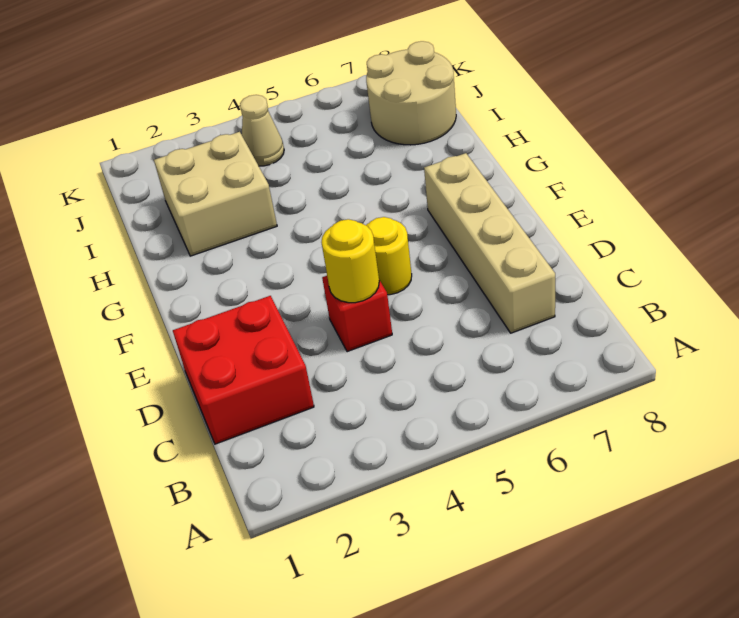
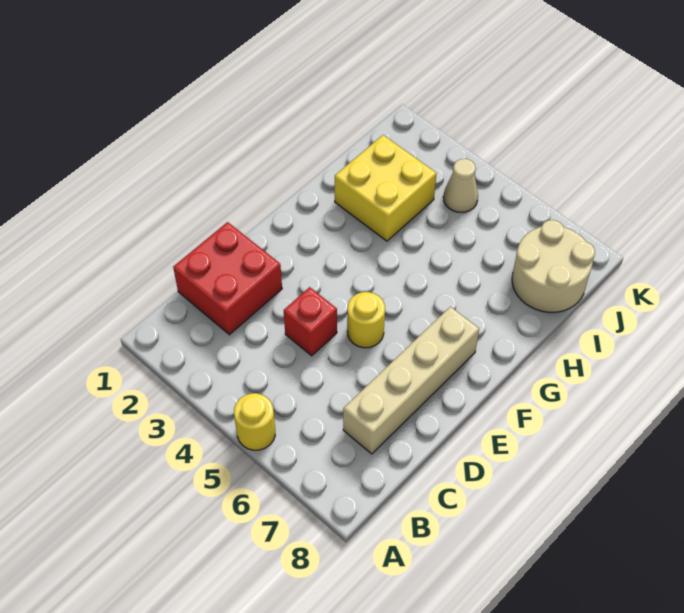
yellow 1x1 round brick [321,219,379,303] -> yellow 1x1 round brick moved to [234,393,275,450]
tan 2x2 brick [154,132,277,256] -> yellow 2x2 brick [335,135,437,241]

